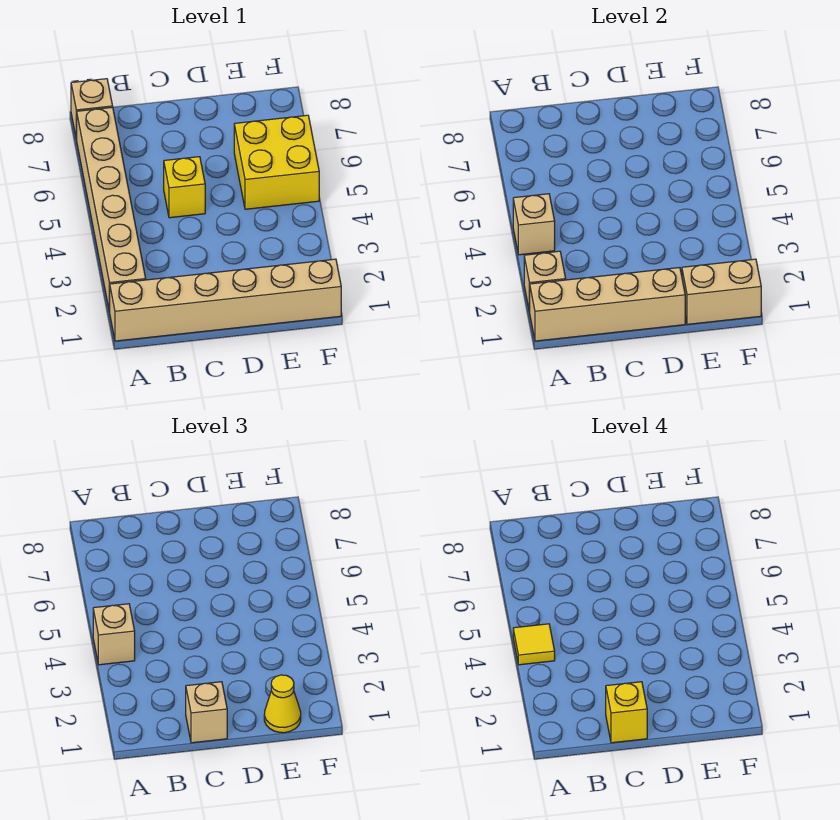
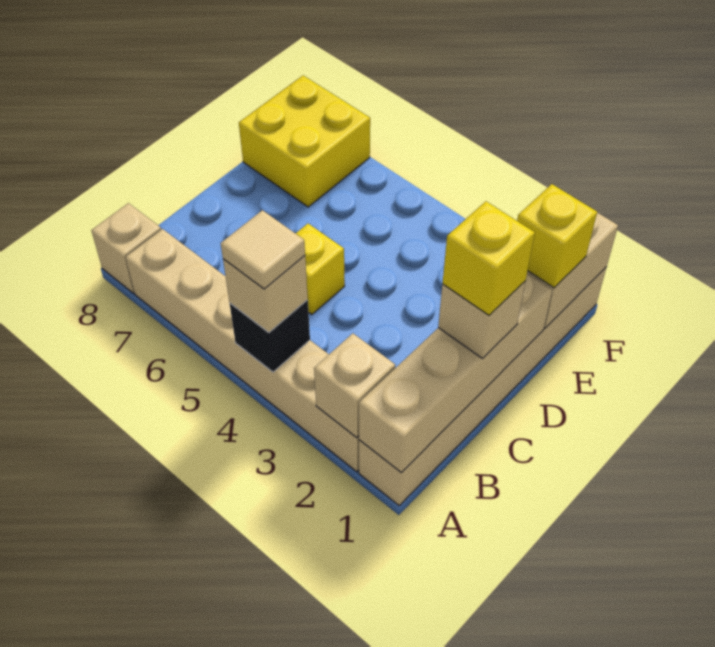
tan 1x1 brick [513,194,555,255] -> black 1x1 brick [230,300,310,372]
yellow 1x1 tile [513,624,555,665] -> tan 1x1 tile [221,210,305,289]
yellow 1x1 cone [264,675,301,733] -> yellow 1x1 brick [517,184,597,288]
yellow 2x2 brick [234,115,319,209] -> yellow 2x2 brick moved to [239,76,370,207]

